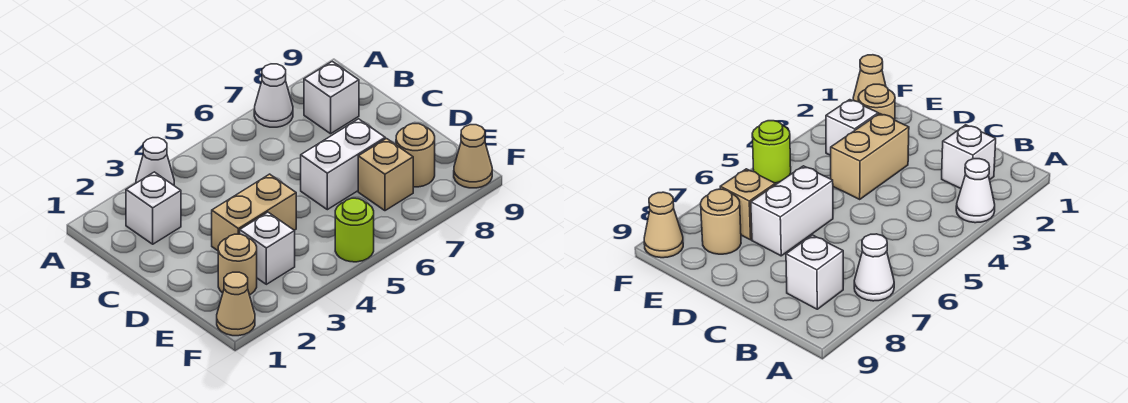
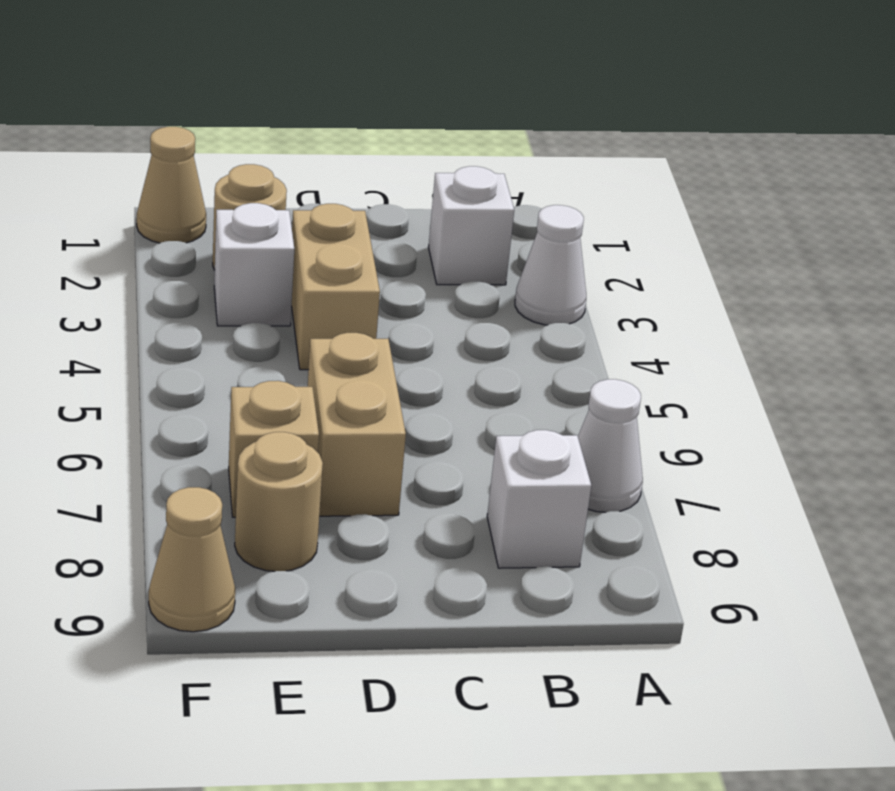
white 1x2 brick [301,119,385,210] -> tan 1x2 brick [308,333,406,516]
lime 1x1 round brick [335,198,374,262] -> none

